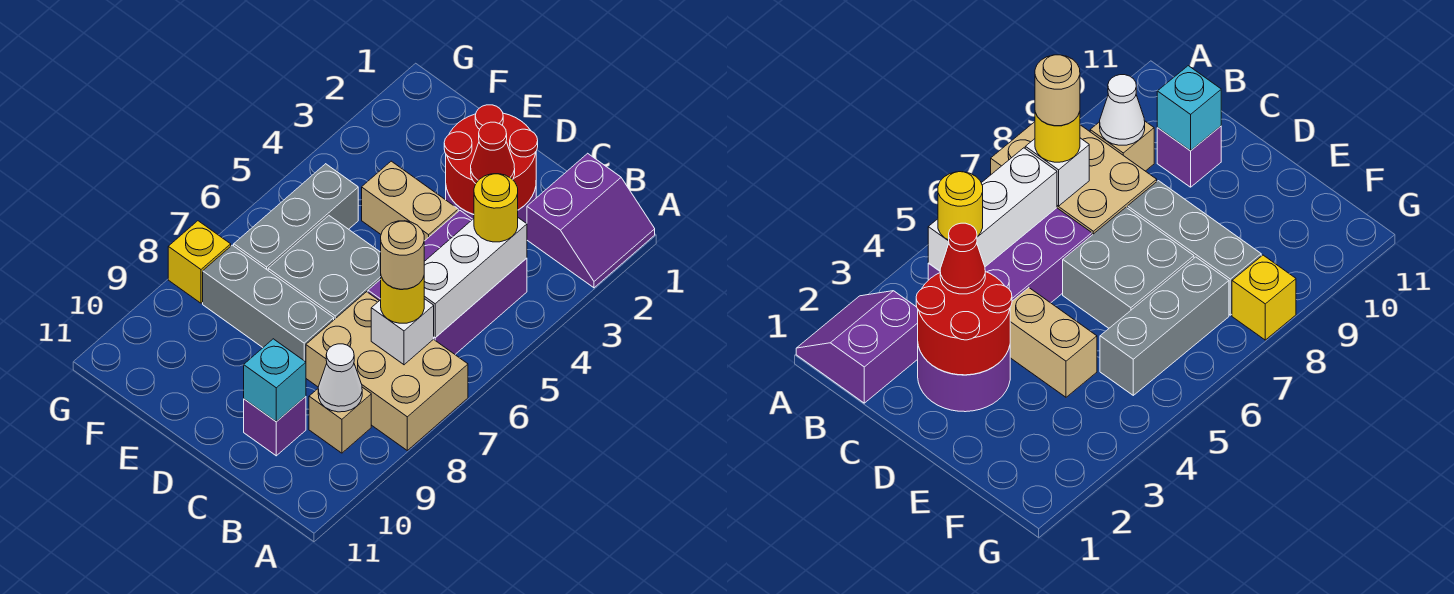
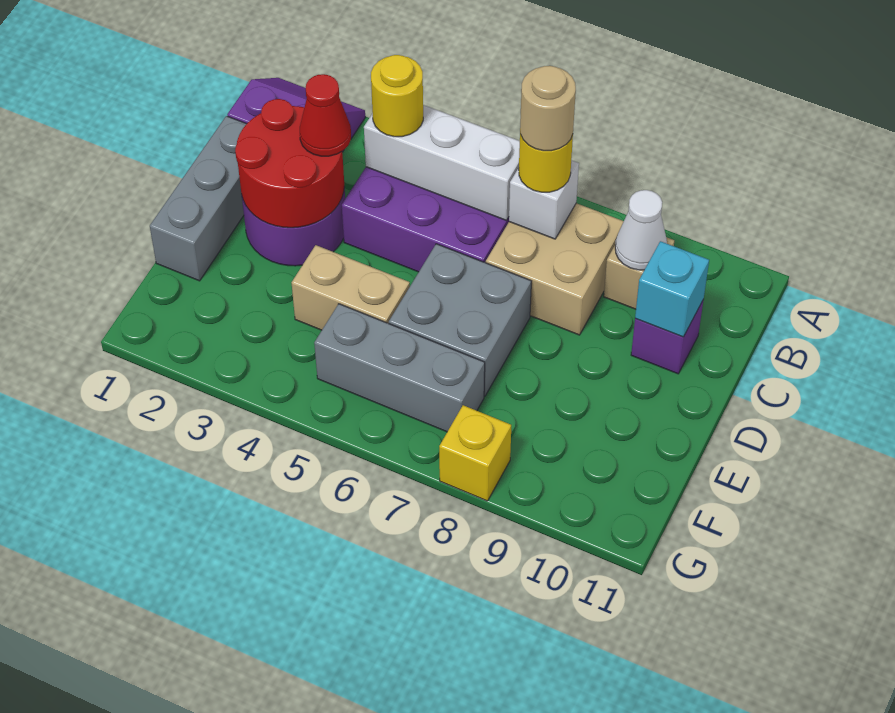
tan 2x3 brick [306,292,468,450] -> tan 2x2 brick [486,203,624,335]
tan 1x2 brick [362,161,458,241] -> tan 1x2 brick turned to [292,245,410,330]
grey 1x3 brick [203,245,334,362] -> grey 1x3 brick moved to [150,116,246,281]

